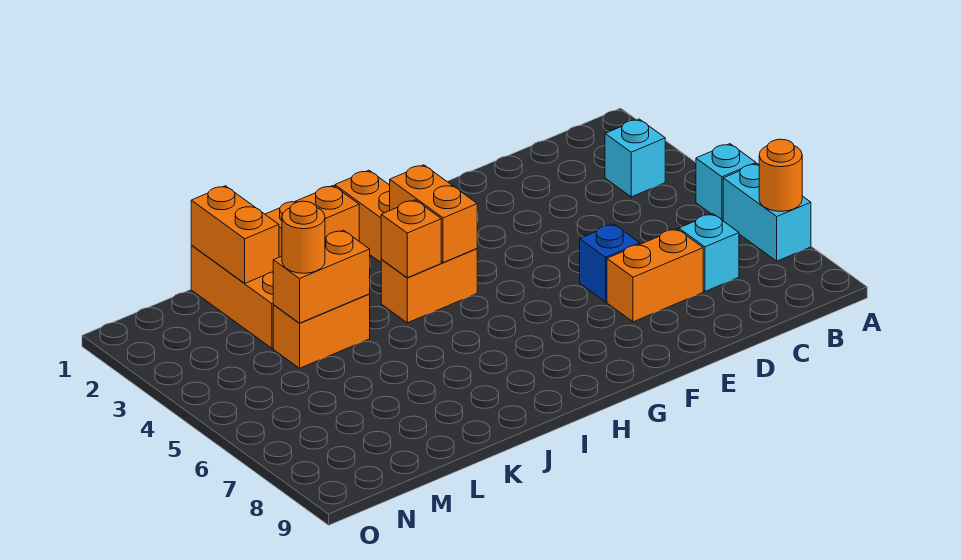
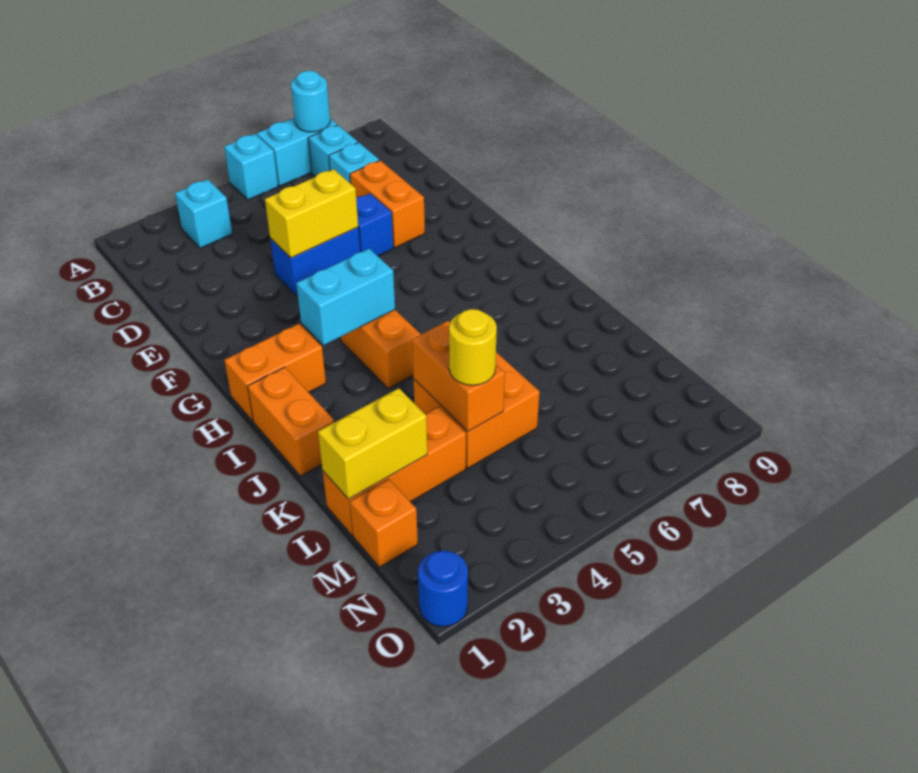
orange 1x1 round brick [759,139,802,211] -> cyan 1x1 round brick [291,71,330,132]
none -> cyan 1x1 brick [308,125,358,177]
none -> blue 1x2 brick [270,227,360,295]
none -> yellow 1x2 brick [265,169,358,258]
orange 1x2 brick [390,165,477,263] -> cyan 1x2 brick [296,249,395,345]
orange 1x1 brick [381,200,441,278] -> orange 1x1 brick moved to [350,479,418,567]
orange 1x2 brick [273,294,370,368] -> orange 2x2 brick [414,352,540,468]
orange 1x2 brick [191,186,279,283] -> yellow 1x2 brick [318,388,427,499]
orange 1x1 round brick [282,201,325,273] -> yellow 1x1 round brick [449,309,497,385]
none -> blue 1x1 round brick [418,550,468,627]

